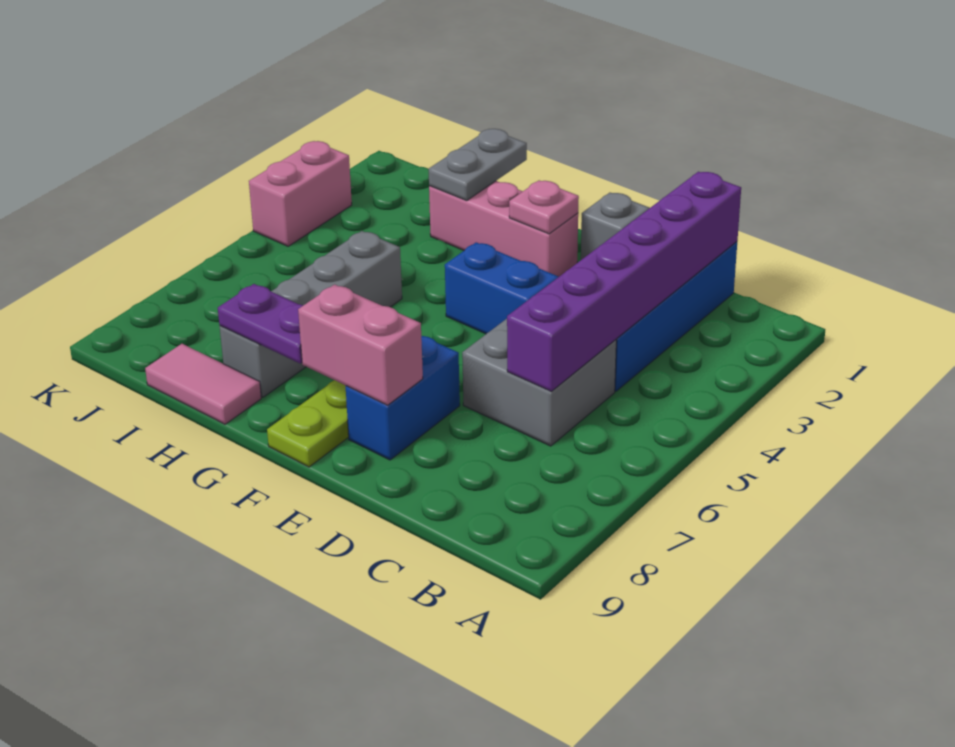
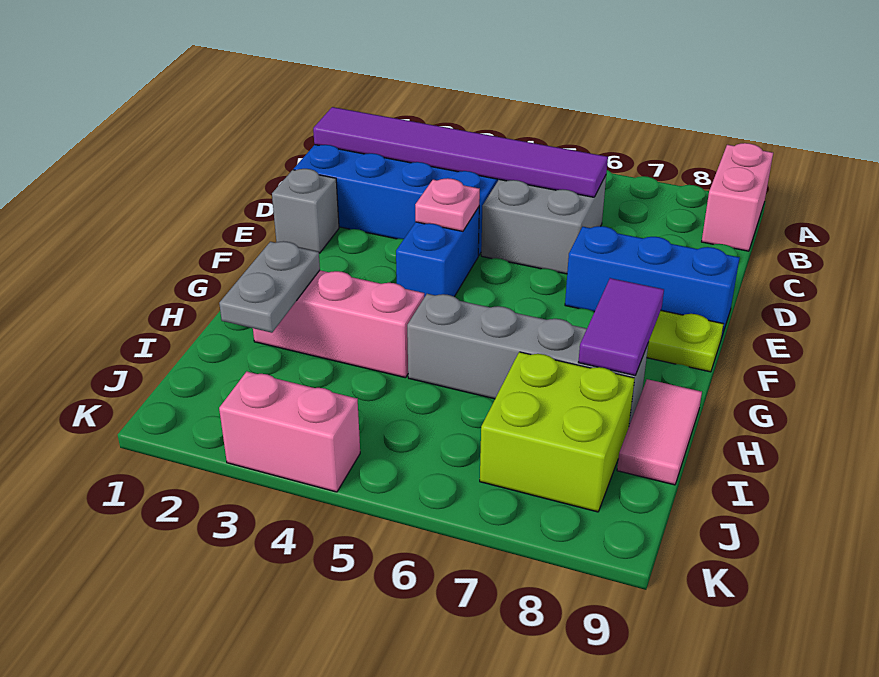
purple 1x6 brick [507,172,741,391] -> purple 1x6 tile [313,107,608,197]
blue 1x2 brick [346,336,460,460] -> blue 1x3 brick [565,226,740,338]
pink 1x2 brick [298,285,423,405] -> pink 1x2 brick moved to [702,143,773,251]
pink 1x3 brick [429,181,578,276] -> pink 1x3 brick turned to [253,270,424,378]
pink 1x1 plate [509,180,579,234] -> pink 1x1 plate moved to [415,178,480,231]
purple 1x2 plate [218,284,303,363] -> purple 1x2 tile [578,278,664,375]
grey 1x2 plate [429,129,527,201] -> grey 1x2 plate turned to [219,241,320,333]
none -> lime 2x2 brick [480,352,635,512]

